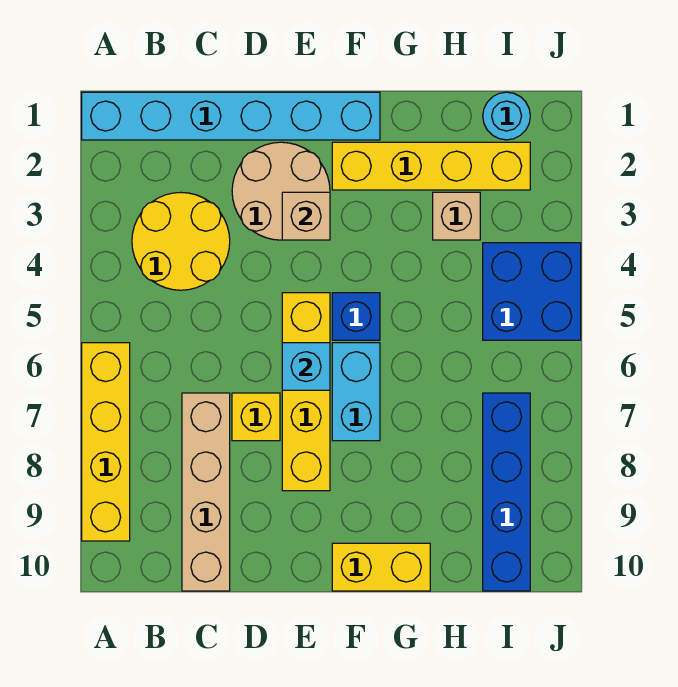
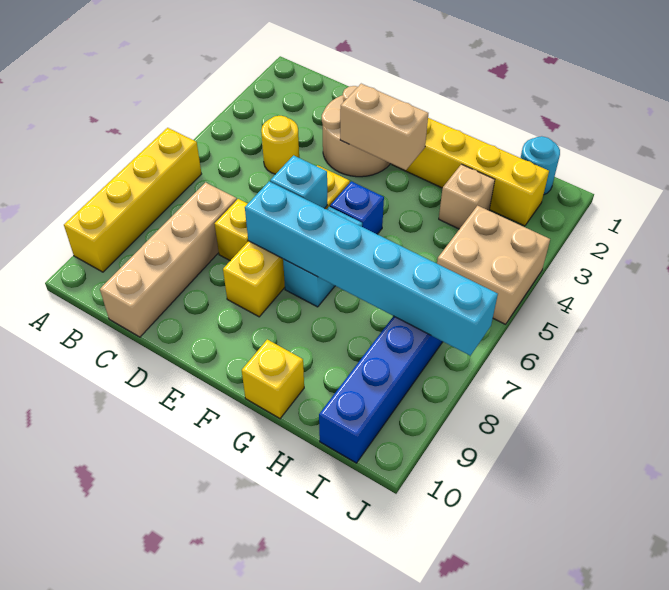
cyan 1x6 brick [82,92,380,140] -> cyan 1x6 brick moved to [245,182,498,356]
yellow 2x2 round brick [132,192,230,290] -> yellow 1x1 round brick [261,116,299,174]
tan 1x1 brick [282,192,330,240] -> tan 1x2 brick [340,84,428,170]
yellow 1x2 brick [332,543,430,591] -> yellow 1x1 brick [242,340,304,418]
blue 2x2 brick [483,243,581,340] -> tan 2x2 brick [437,206,550,324]

